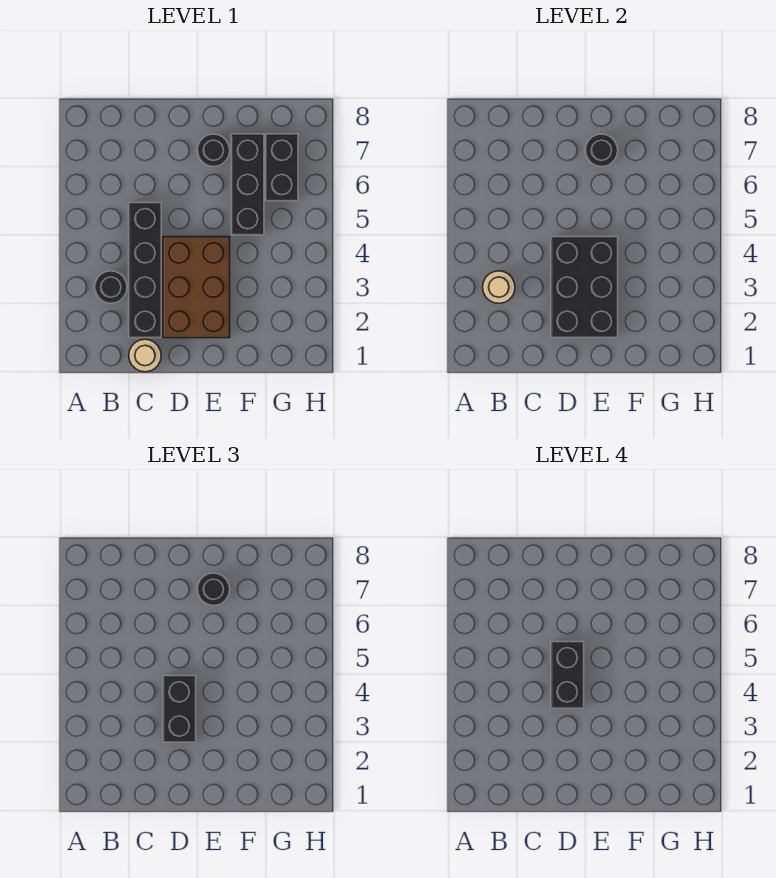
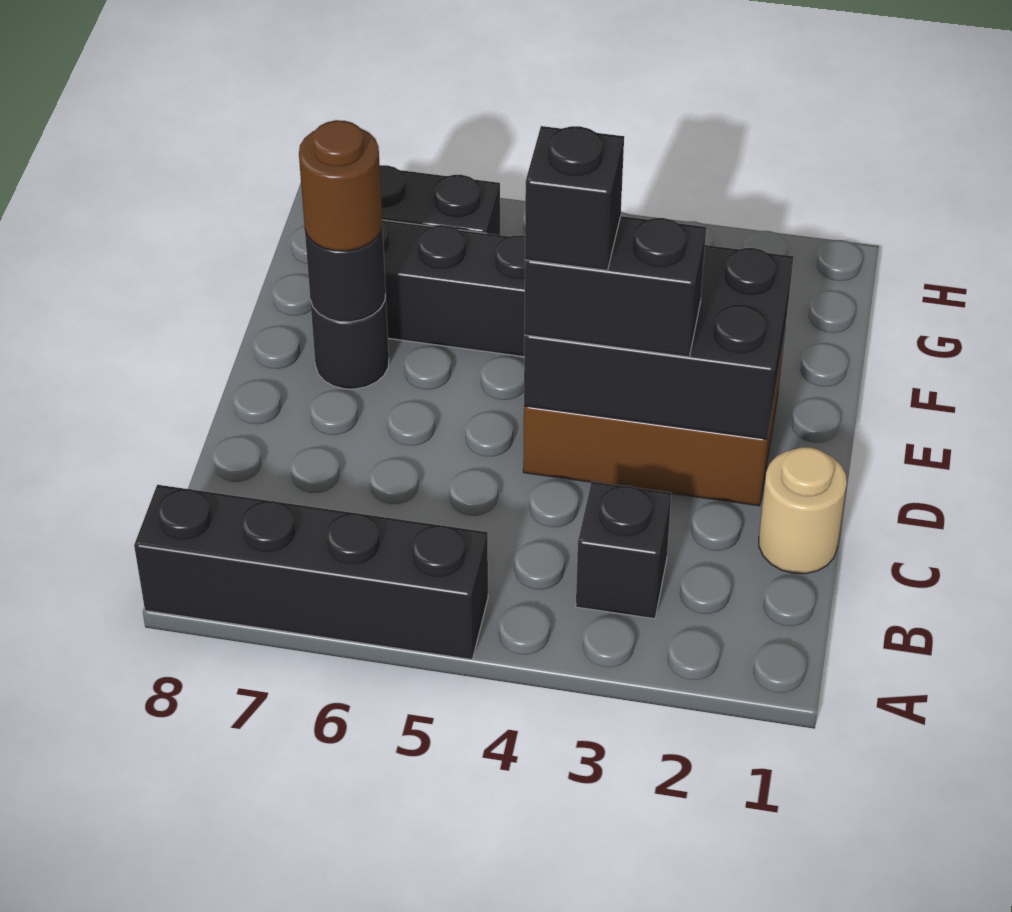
black 1x1 round brick [95,271,127,303] -> black 1x1 brick [576,481,672,619]
tan 1x1 round brick [483,271,515,303] -> none
black 1x4 brick [129,203,161,338] -> black 1x4 brick moved to [134,485,488,660]
black 1x2 brick [551,642,584,708] -> black 1x1 brick [525,126,624,271]
black 1x1 round brick [197,573,230,606] -> brown 1x1 round brick [299,120,382,251]

